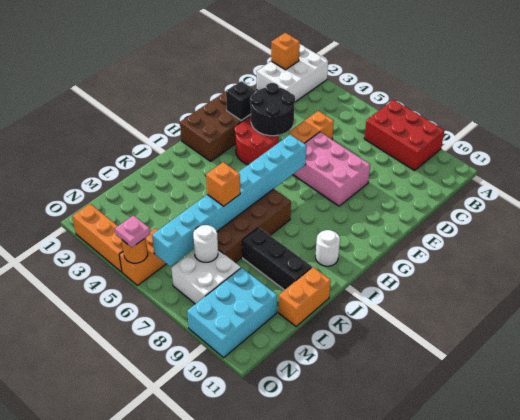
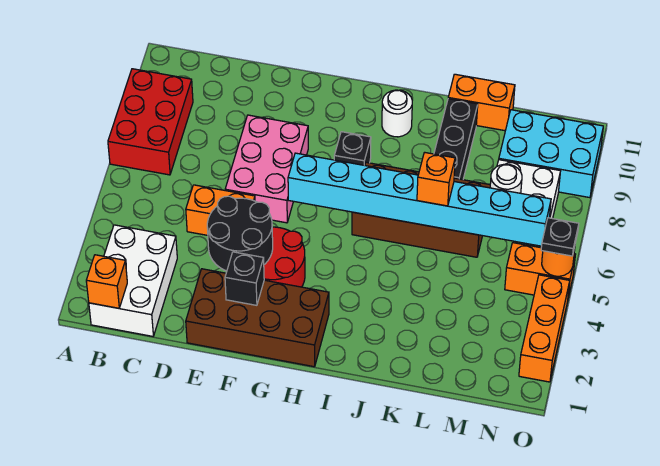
white 2x3 brick [257,44,328,102] -> white 2x3 brick turned to [89,225,177,336]
none -> black 1x1 brick [334,132,371,165]
pink 1x1 plate [115,215,150,247] -> black 1x1 plate [541,218,579,256]

